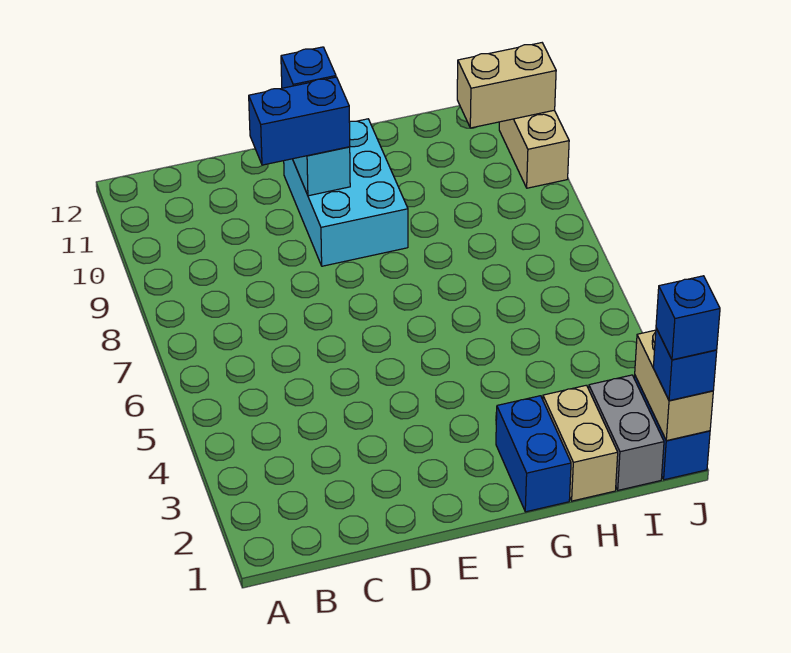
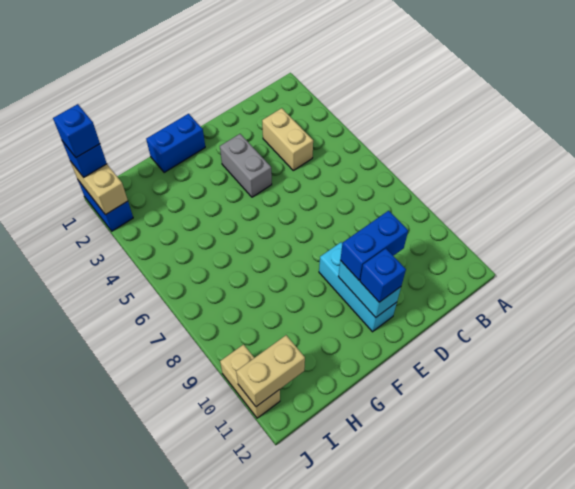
cyan 2x3 brick [284,119,408,266] -> cyan 1x3 brick [319,242,397,332]
blue 1x2 brick [496,396,571,512] -> blue 1x2 brick turned to [146,114,205,173]
tan 1x2 brick [543,385,618,501] -> tan 1x2 brick moved to [262,108,313,170]
grey 1x2 brick [589,375,664,490] -> grey 1x2 brick moved to [220,134,272,197]

